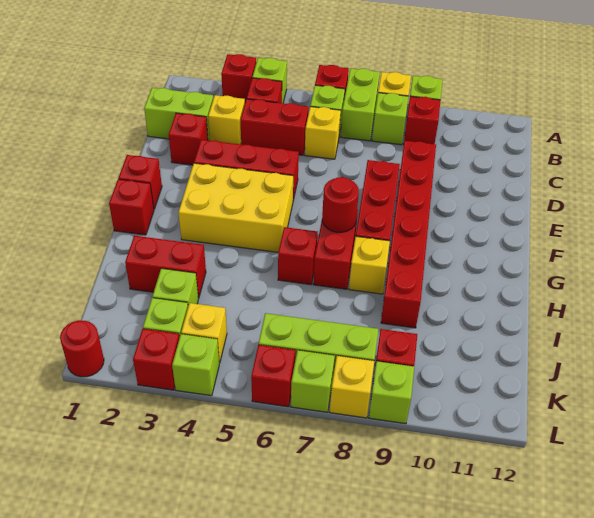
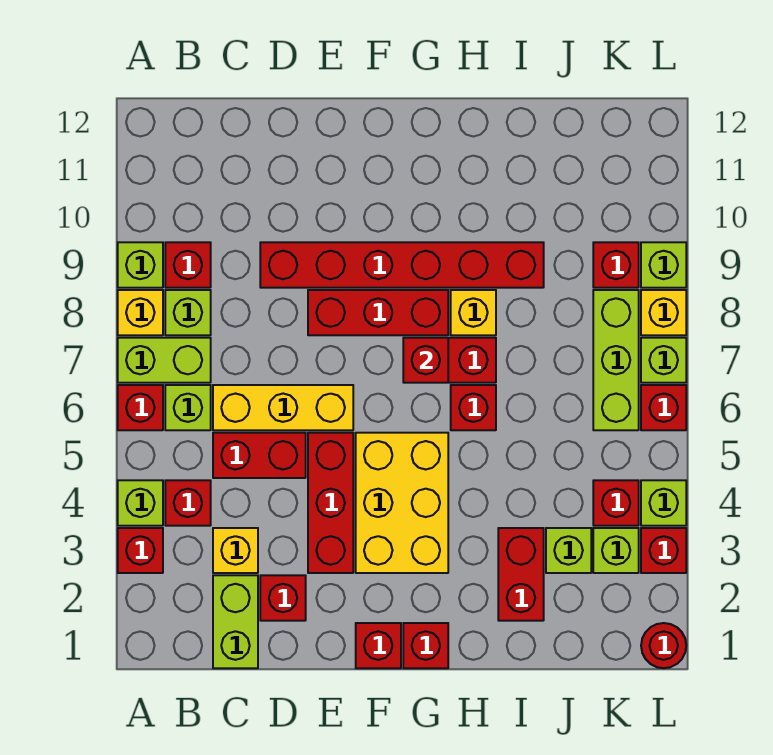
red 1x2 brick [241,99,309,155] -> red 1x2 brick turned to [213,433,306,478]
yellow 1x1 brick [305,107,341,159] -> yellow 1x3 brick [213,385,353,430]
red 1x1 round brick [322,177,359,232] -> red 1x1 brick [403,338,448,383]
yellow 1x1 brick [181,303,227,363] -> red 1x1 brick [593,480,639,526]

